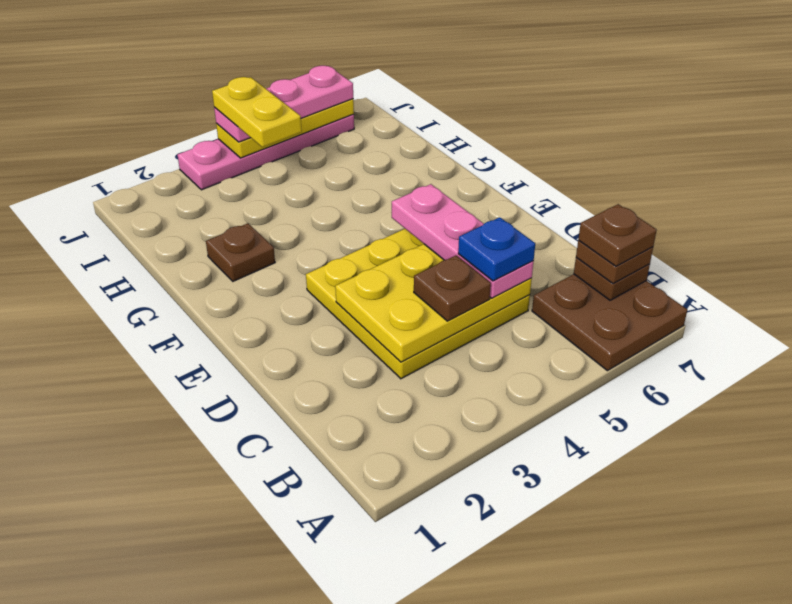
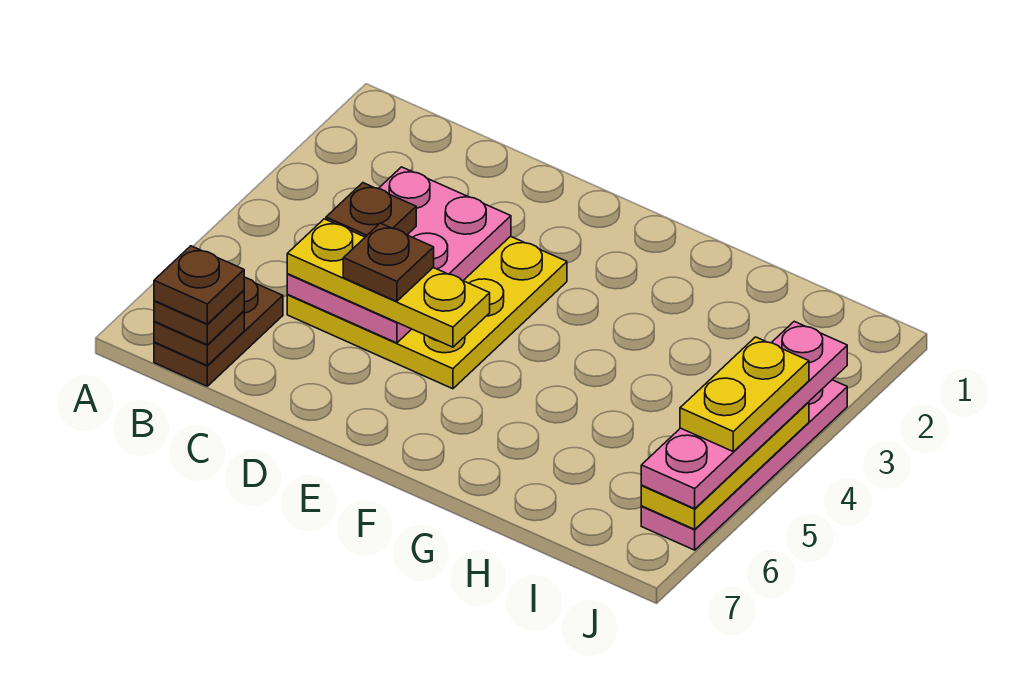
brown 2x2 plate [532,274,687,371] -> brown 1x2 plate [154,278,283,386]
yellow 2x3 plate [335,244,532,362] -> pink 2x3 plate [287,167,511,343]
pink 1x3 plate [392,184,534,298] -> yellow 1x3 plate [287,219,490,347]
blue 1x1 plate [458,217,535,281] -> none
brown 1x1 plate [206,223,275,281] -> brown 1x1 plate moved to [343,223,434,301]
yellow 1x2 plate [212,77,302,147] -> yellow 1x2 plate turned to [680,337,809,451]
pink 1x3 plate [214,66,353,142] -> pink 1x4 plate [641,321,847,509]

